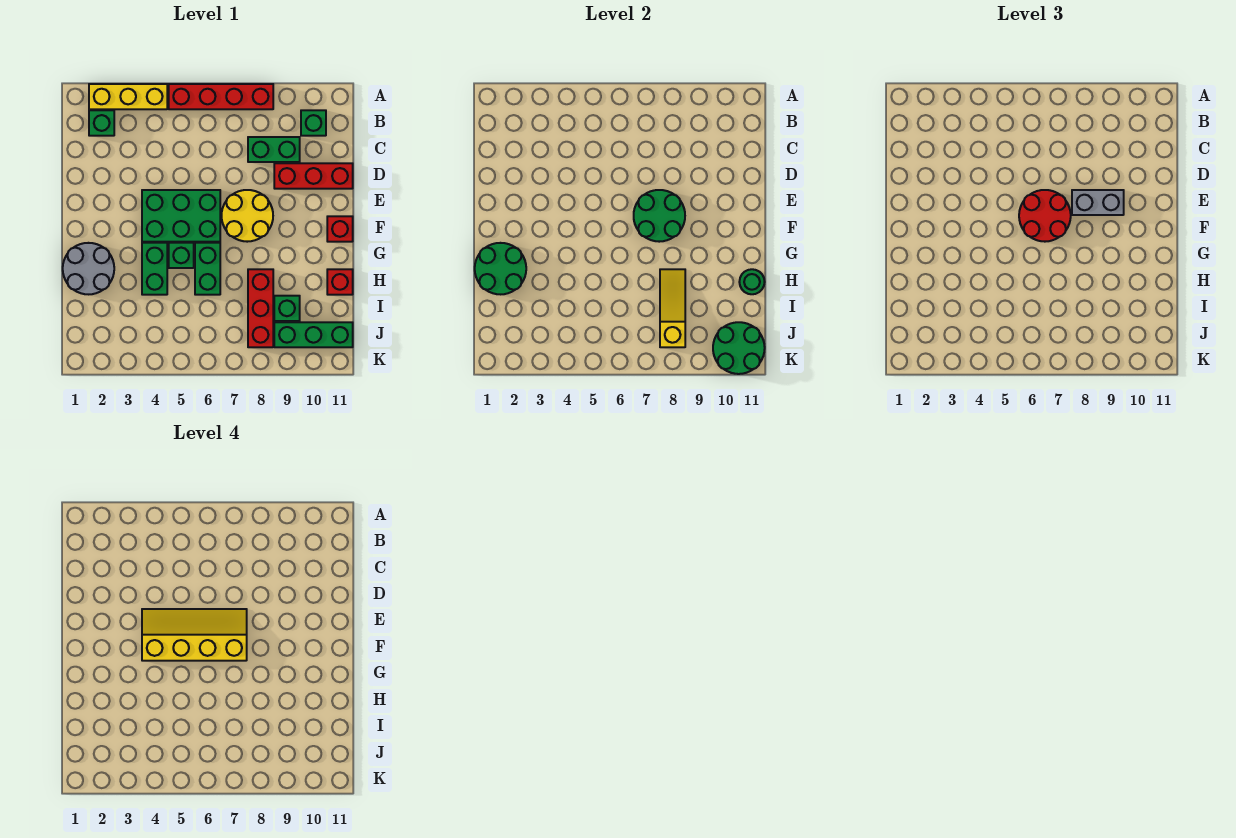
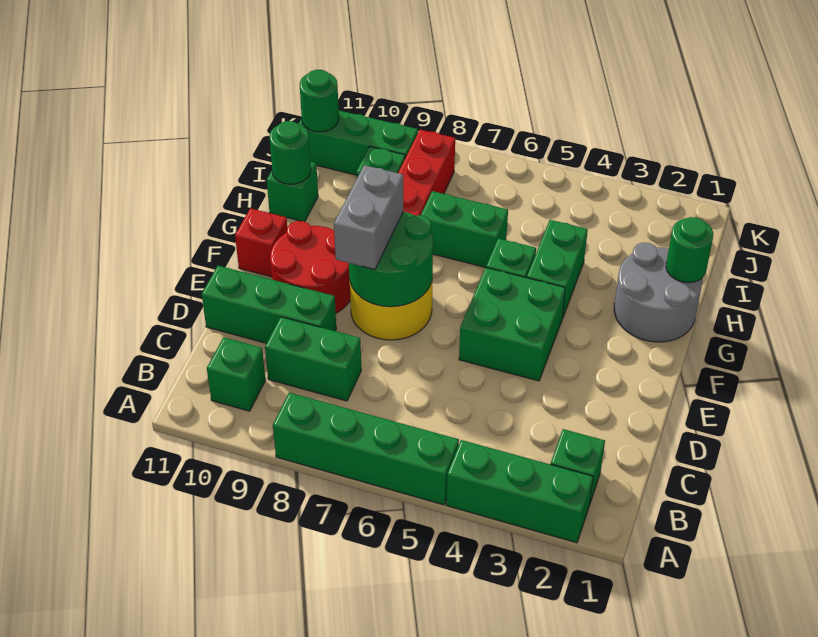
yellow 1x3 brick [89,84,167,109] -> green 1x3 brick [446,440,593,543]
red 1x4 brick [169,84,273,109] -> green 1x4 brick [273,393,459,505]
red 1x3 brick [274,163,353,189] -> green 1x3 brick [202,266,336,343]
green 2x3 brick [142,190,220,242] -> green 2x2 brick [459,268,565,381]
yellow 2x4 slope [142,609,247,661] -> none
red 2x2 round brick [1019,190,1071,242] -> red 2x2 round brick moved to [270,221,350,313]
grey 1x2 brick [1072,190,1124,215] -> grey 1x2 brick turned to [334,165,403,270]
green 2x2 round brick [475,243,526,294] -> green 1x1 round brick [666,217,713,283]
green 1x2 brick [195,243,220,295] -> green 1x2 brick turned to [421,191,508,268]
yellow 1x3 slope [660,269,685,347] -> none
red 1x1 brick [327,269,353,295] -> green 1x1 brick [267,162,318,221]
green 2x2 round brick [713,322,765,374] -> green 1x1 round brick [300,70,339,132]

